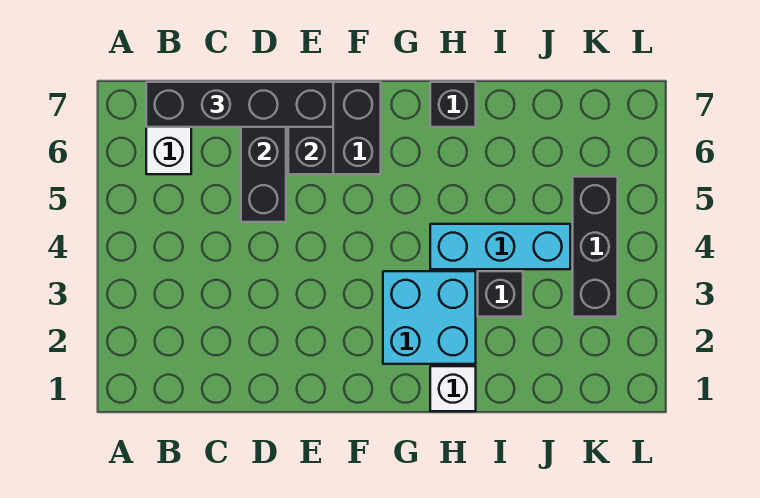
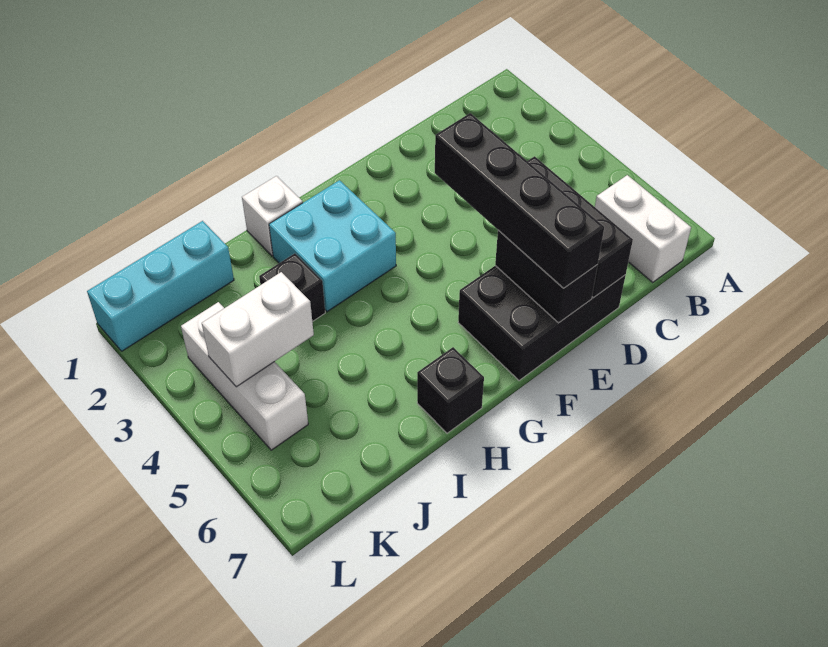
black 1x4 brick [146,82,333,127] -> black 1x4 brick turned to [435,113,604,288]
cyan 1x3 brick [430,224,570,269] -> cyan 1x3 brick moved to [87,221,234,351]
none -> white 1x2 brick [202,272,314,387]
black 1x3 brick [573,177,618,317] -> white 1x3 brick [181,302,308,450]

